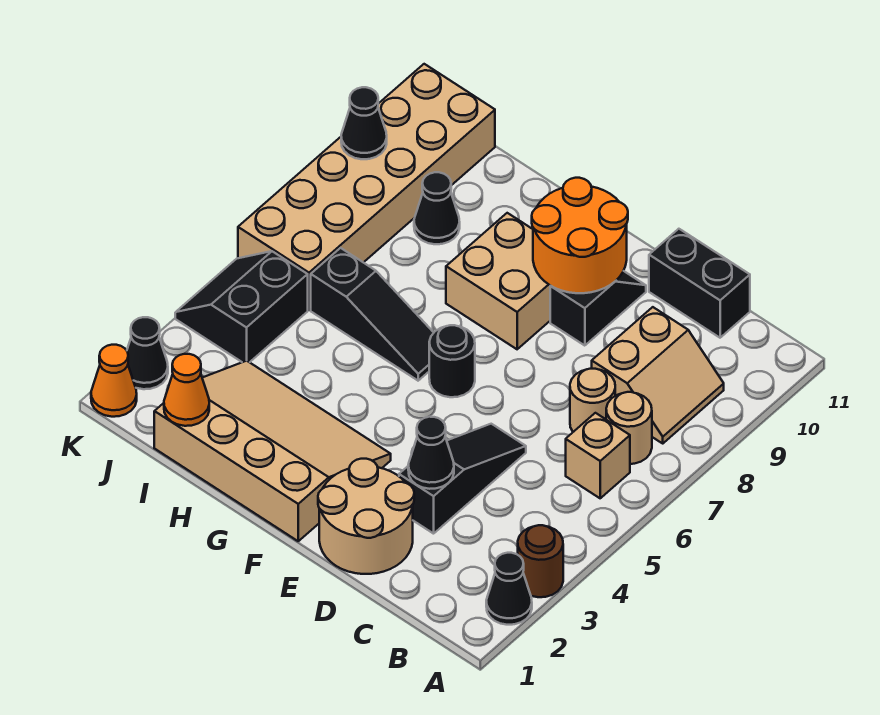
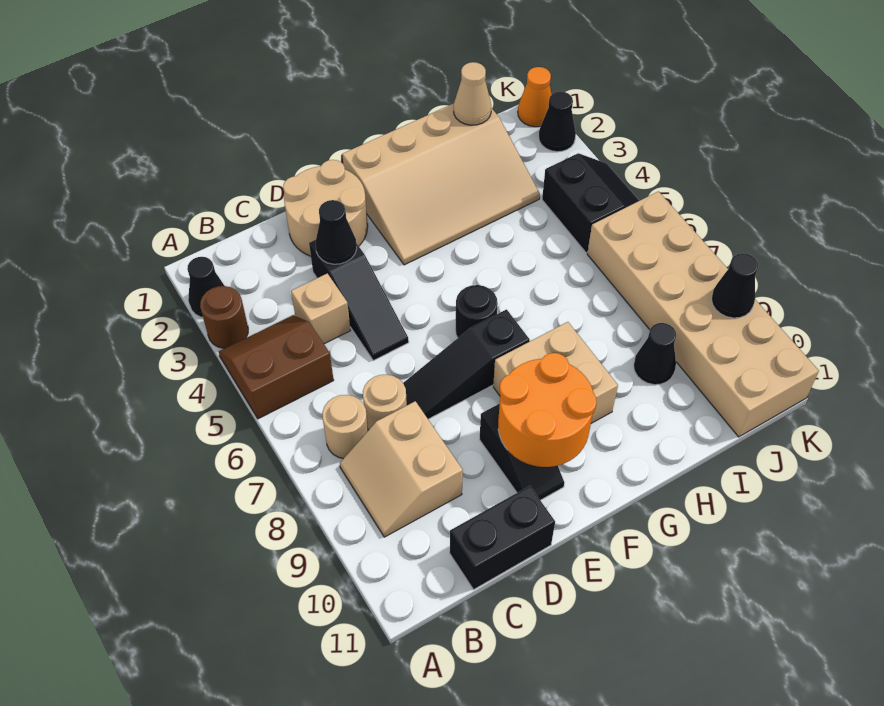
none -> brown 2x2 slope [219,315,334,419]
tan 1x1 brick [566,413,630,498] -> tan 1x1 brick moved to [291,273,351,344]
black 1x3 slope [311,248,434,381] -> black 1x3 slope moved to [403,309,530,419]
orange 1x1 cone [164,354,209,426] -> tan 1x1 cone [454,62,491,125]

